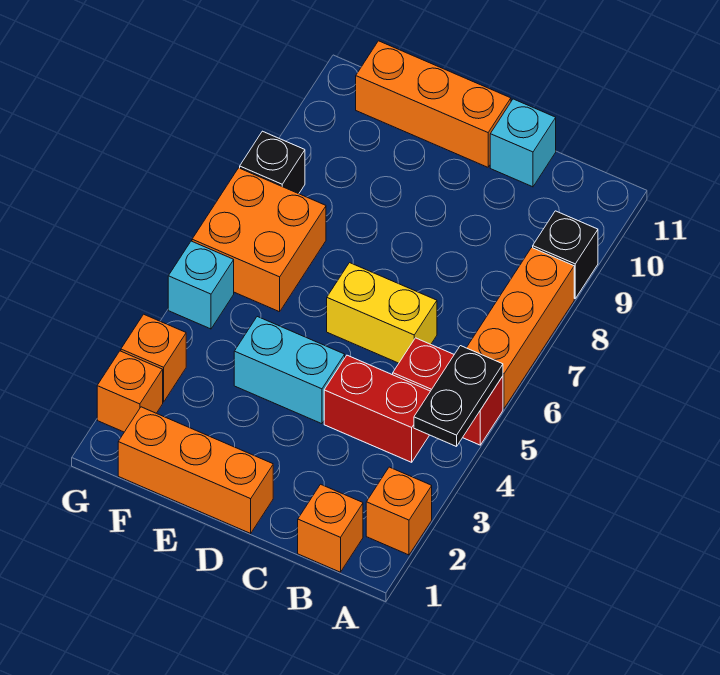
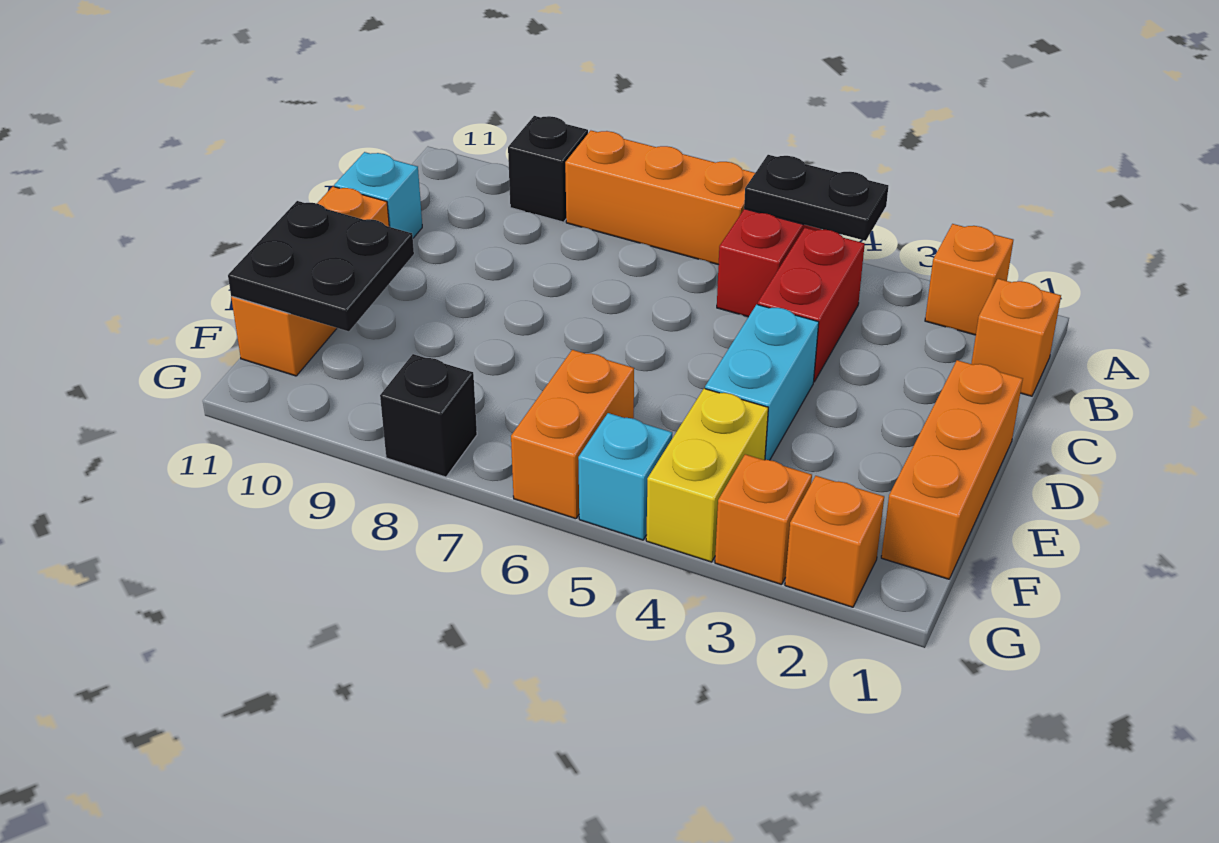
yellow 1x2 brick [327,263,437,363] -> yellow 1x2 brick moved to [646,389,768,562]
none -> black 2x2 plate [228,201,414,331]
orange 2x2 brick [192,168,326,312] -> orange 1x2 brick [511,350,634,519]

